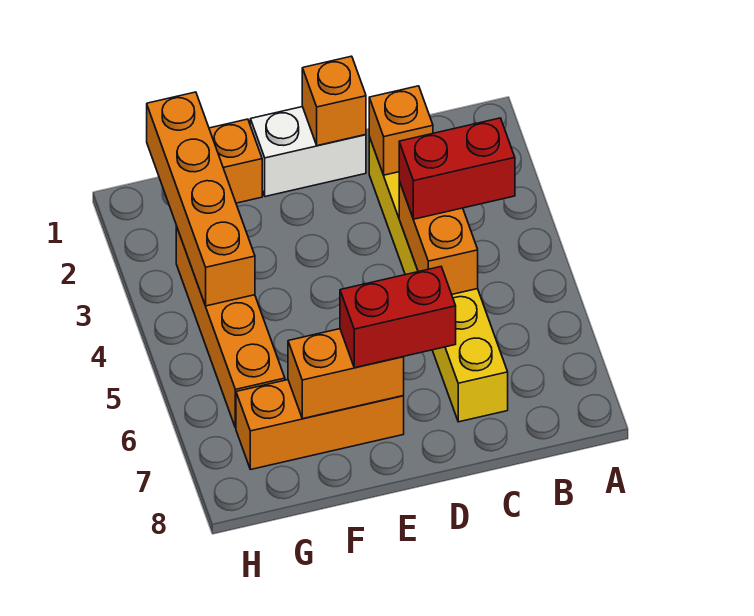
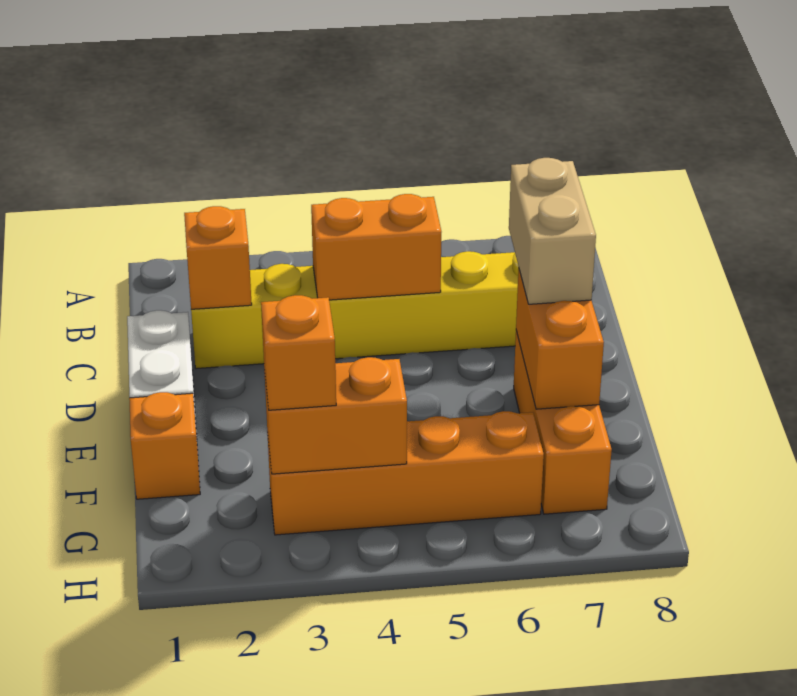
red 1x2 brick [399,118,515,219] -> none
orange 1x1 brick [302,56,366,146] -> orange 1x1 brick moved to [261,295,336,410]
red 1x2 brick [340,267,456,368] -> tan 1x2 brick [509,158,596,304]
orange 1x4 brick [147,92,255,306] -> orange 1x2 brick [264,357,407,474]

